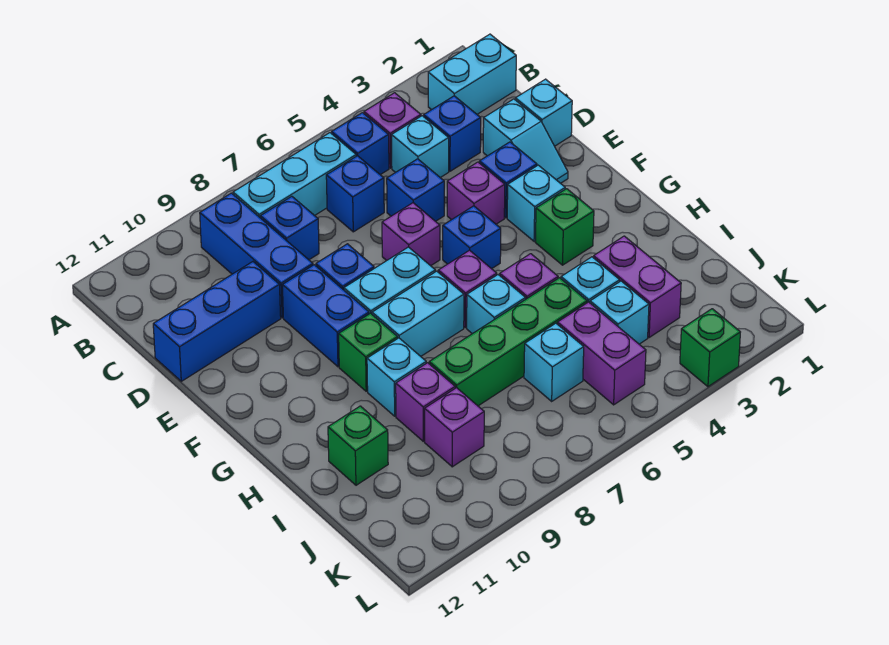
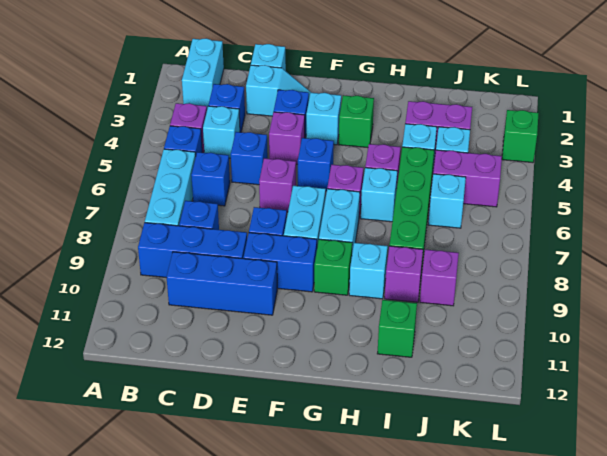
blue 1x3 brick [153,262,281,381] -> blue 1x3 brick turned to [166,252,277,315]

